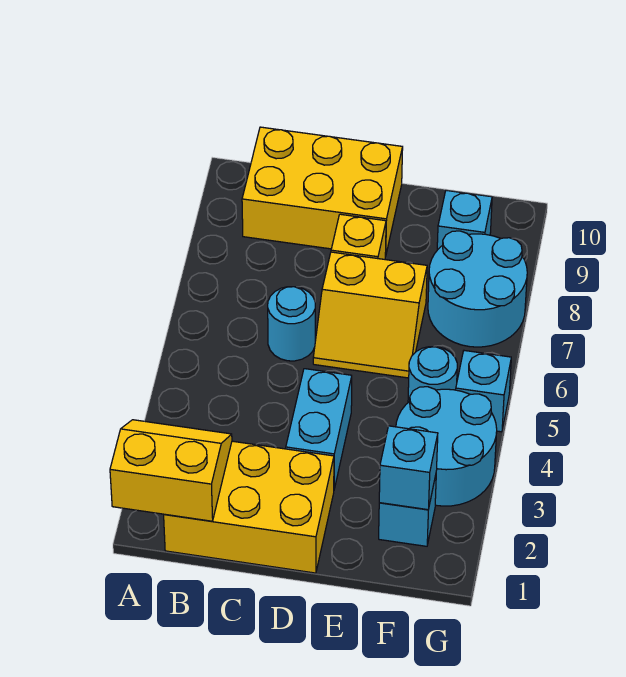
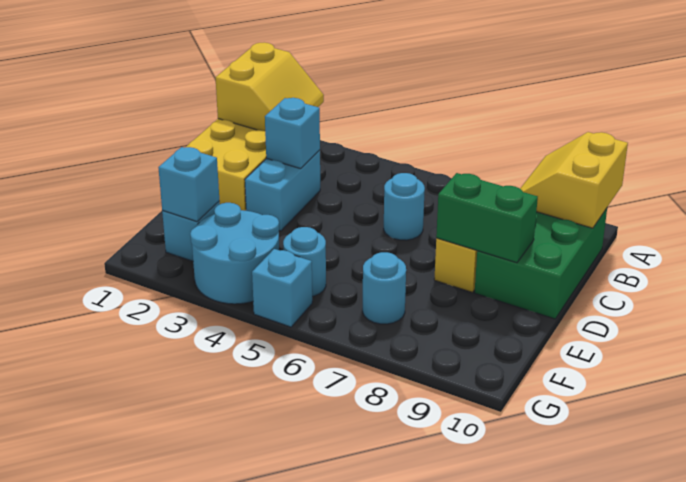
yellow 2x3 brick [242,127,403,256] -> green 2x3 brick [475,208,607,319]
cyan 1x2 brick [286,369,352,489] -> cyan 1x2 brick turned to [245,150,320,231]
yellow 2x2 slope [313,252,427,378] -> yellow 2x2 slope moved to [520,132,628,228]
none -> green 1x2 brick [436,173,538,263]
cyan 2x2 round brick [428,231,527,347] -> cyan 1x1 round brick [363,252,406,324]
cyan 1x1 brick [437,190,492,250] -> cyan 1x1 brick moved to [265,98,320,169]

